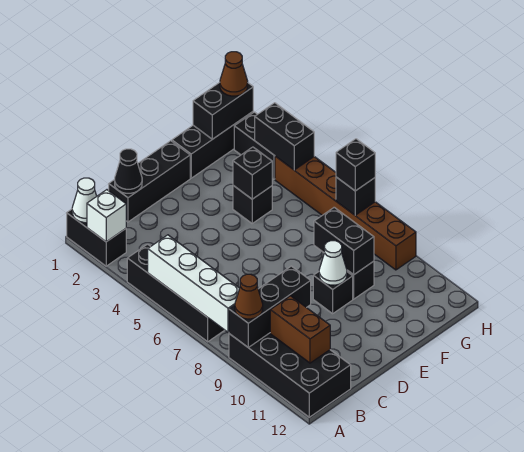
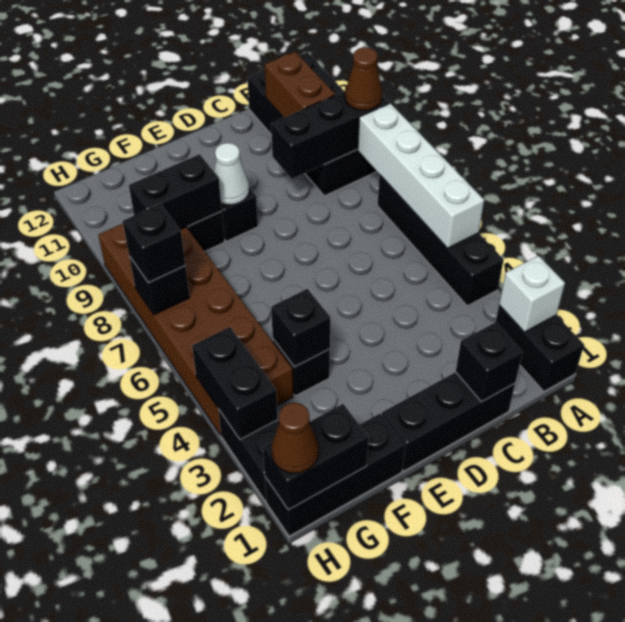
white 1x1 cone [72,178,97,223] -> none
black 1x1 cone [115,149,142,193] -> black 1x1 brick [456,322,523,402]
black 1x2 brick [314,207,374,275] -> black 1x2 brick turned to [129,154,222,230]
brown 1x6 brick [275,156,416,270] -> brown 2x6 brick [98,224,293,435]

